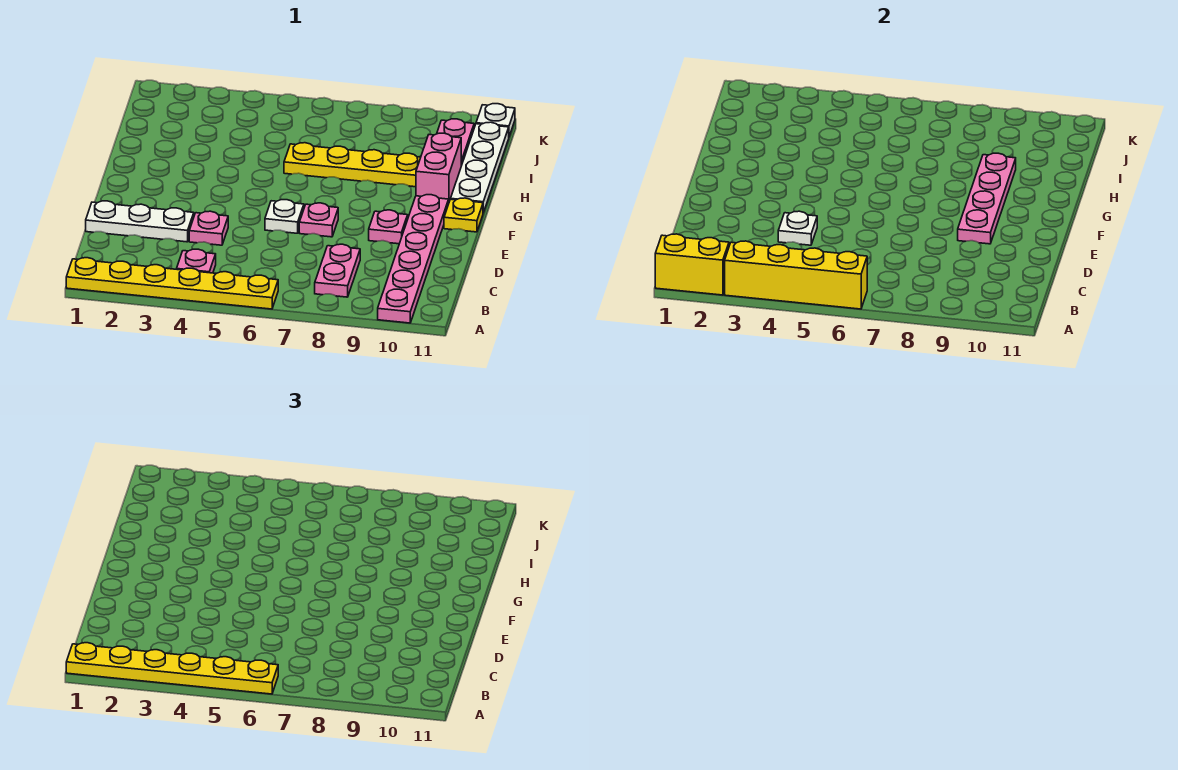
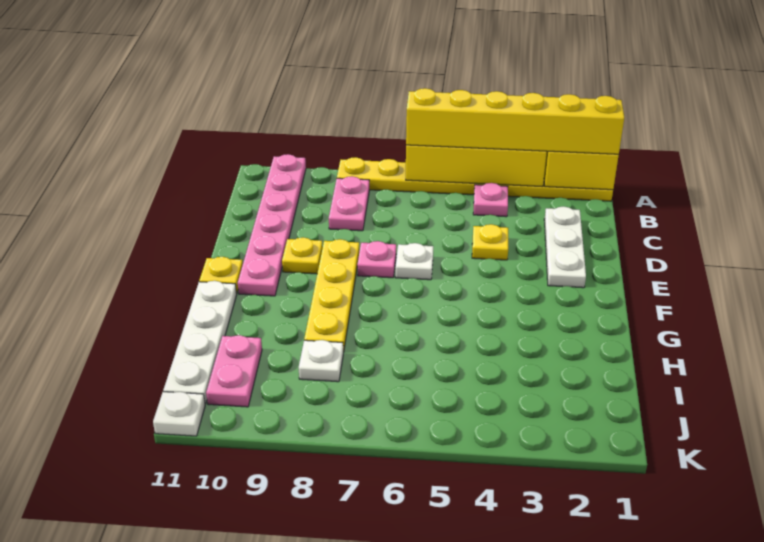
yellow 1x6 plate [66,258,278,309] -> yellow 1x8 plate [337,157,613,201]
yellow 1x6 plate [66,643,278,694] -> yellow 1x6 brick [406,88,624,154]
white 1x3 plate [86,201,194,242] -> white 1x3 plate turned to [544,206,586,288]
pink 1x1 plate [189,211,228,245] -> yellow 1x1 plate [472,224,508,260]
white 1x1 plate [778,211,817,245] -> white 1x1 plate moved to [299,340,343,382]
pink 1x1 plate [369,210,408,244] -> yellow 1x1 plate [282,237,323,274]
pink 1x4 plate [958,153,1016,244] -> none
pink 1x2 brick [416,133,461,202] -> none
yellow 1x4 plate [284,143,421,187] -> yellow 1x4 plate turned to [304,239,359,353]

